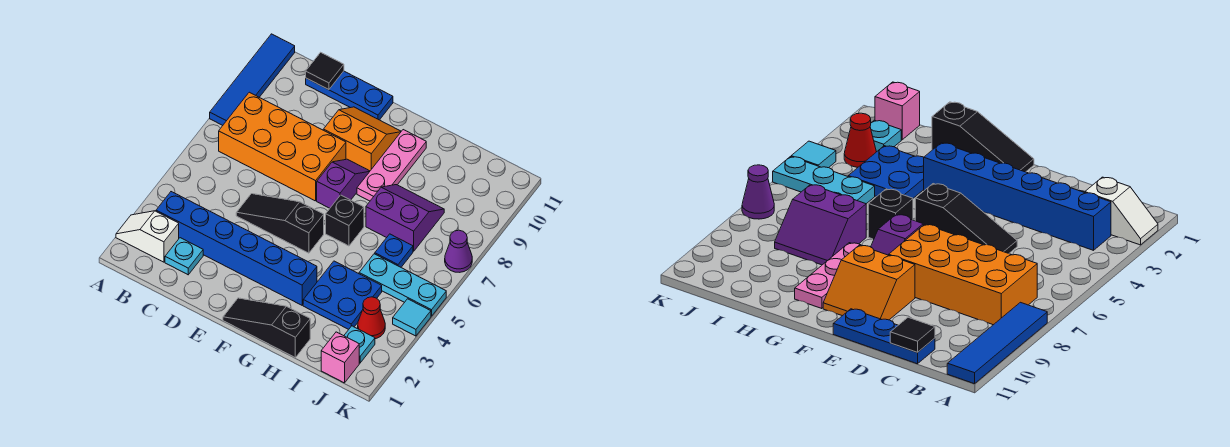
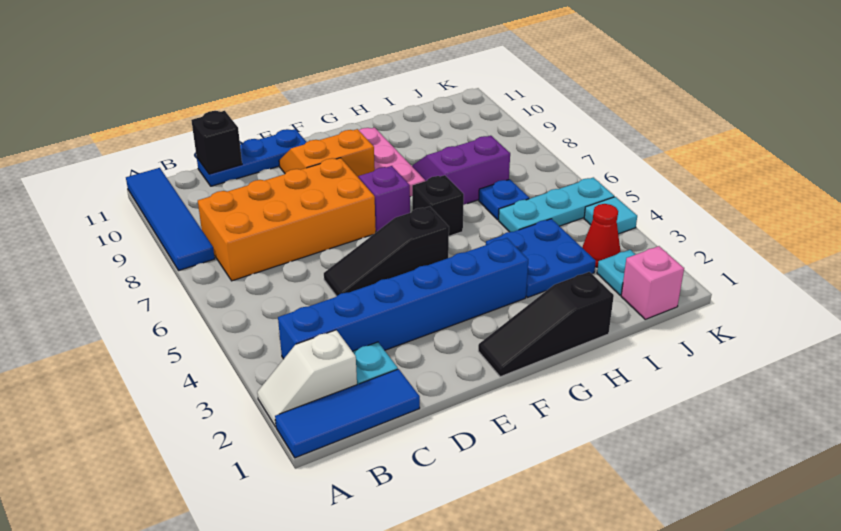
none -> blue 1x3 tile [275,369,420,458]
black 1x1 tile [306,52,344,90] -> black 1x1 brick [191,111,242,174]
purple 1x1 cone [445,230,472,272] -> none

